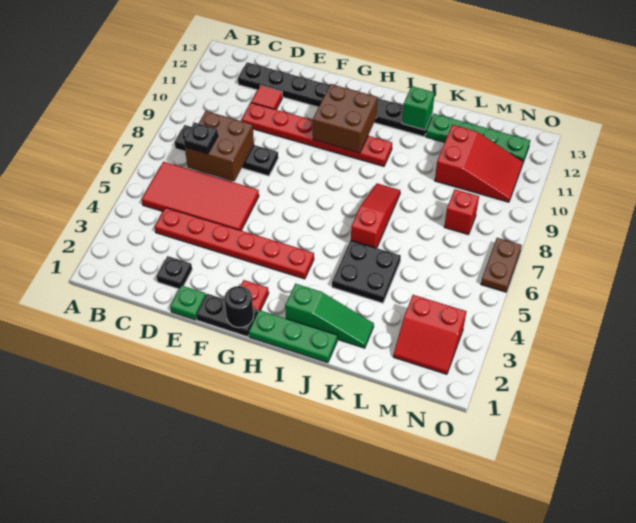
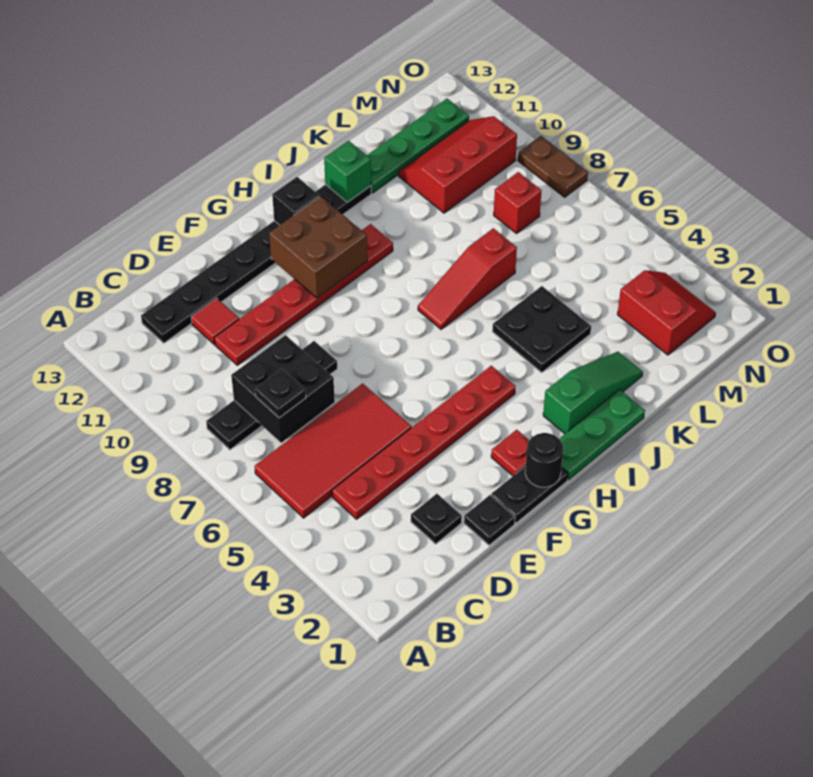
brown 2x2 brick [185,111,254,181] -> black 2x2 brick [231,335,335,443]
green 1x1 plate [170,285,206,320] -> black 1x1 plate [464,495,515,545]
none -> black 1x1 brick [272,177,319,225]
red 1x3 slope [351,183,400,248] -> red 1x3 slope turned to [418,228,517,329]
red 2x3 slope [435,125,523,202] -> red 2x3 slope turned to [398,116,517,213]
red 2x2 slope [393,295,466,374] -> red 2x2 slope turned to [617,270,716,355]
brown 1x2 plate [481,238,522,292] -> brown 1x2 plate moved to [518,136,588,197]

